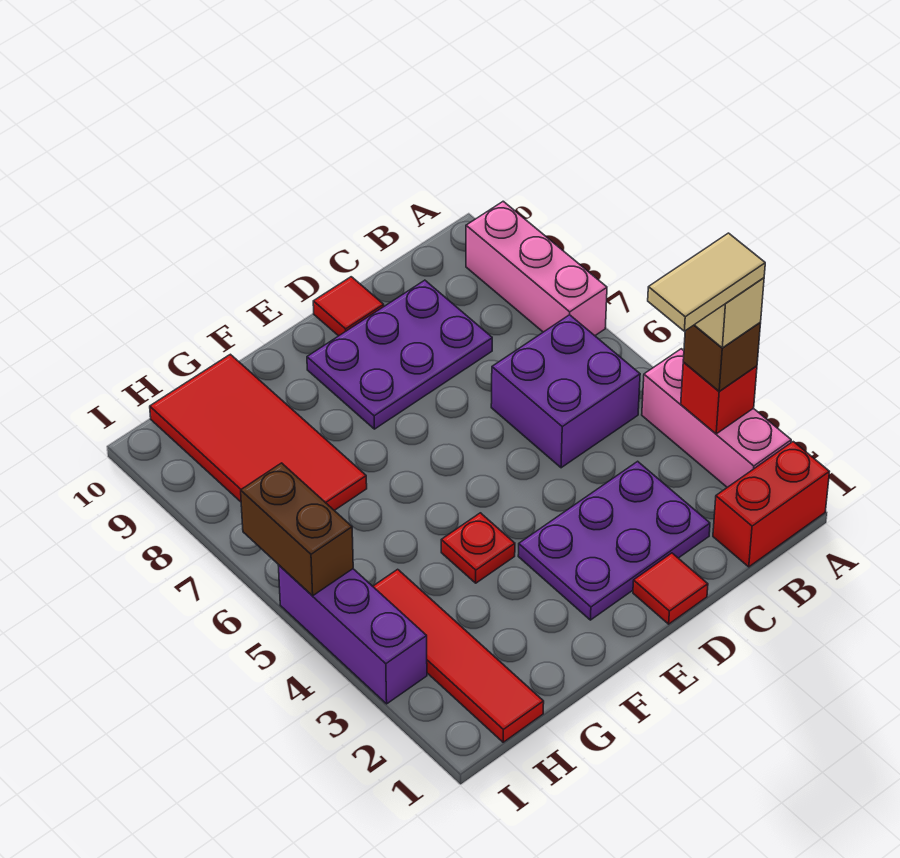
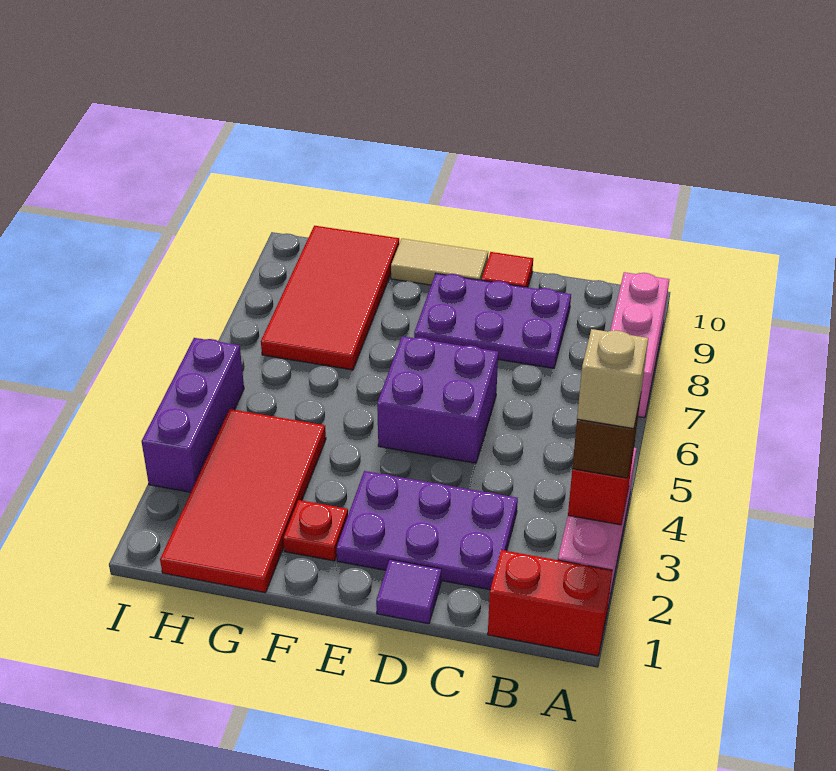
tan 1x2 tile [648,233,765,331] -> tan 1x2 tile moved to [391,239,488,285]
purple 2x2 brick [491,315,640,468] -> purple 2x2 brick moved to [377,336,498,463]
red 1x1 tile [633,553,708,624] -> purple 1x1 tile [376,559,441,624]
red 1x1 plate [441,513,515,583] -> red 1x1 plate moved to [283,500,348,561]
red 1x4 tile [373,569,544,742] -> red 2x4 tile [160,409,326,593]
brown 1x2 brick [241,463,353,596] -> none

